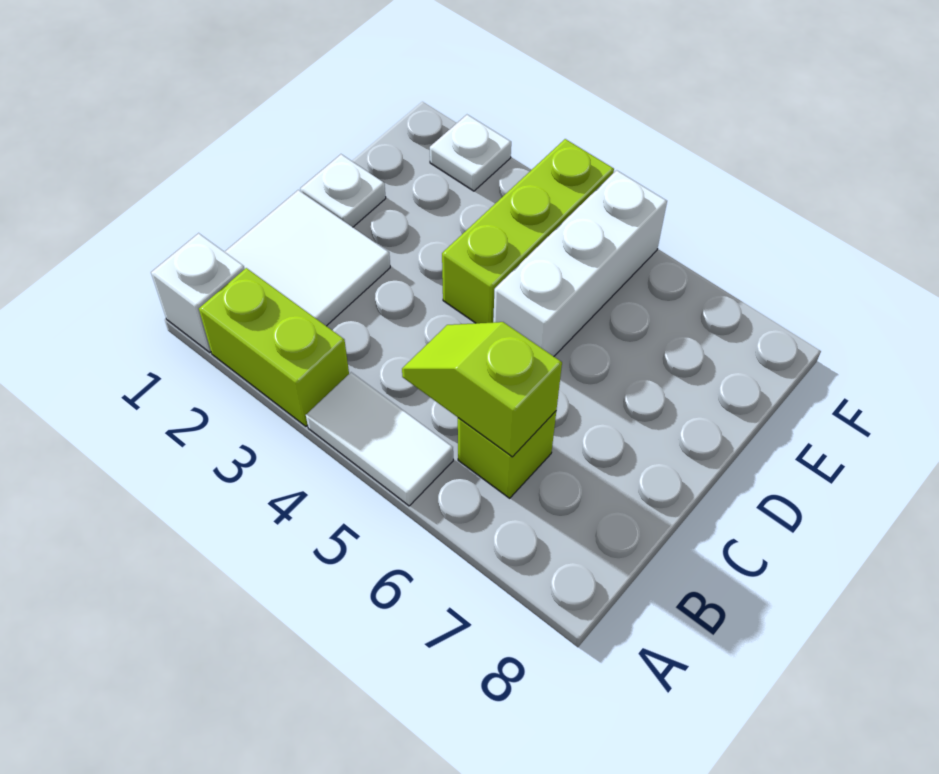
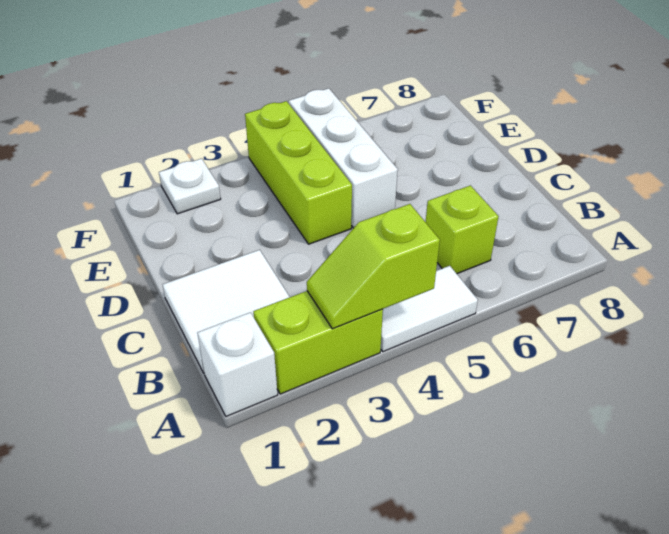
lime 1x2 slope [402,322,562,457] -> lime 1x2 slope moved to [307,204,440,329]
white 1x1 plate [300,154,386,227] -> none

